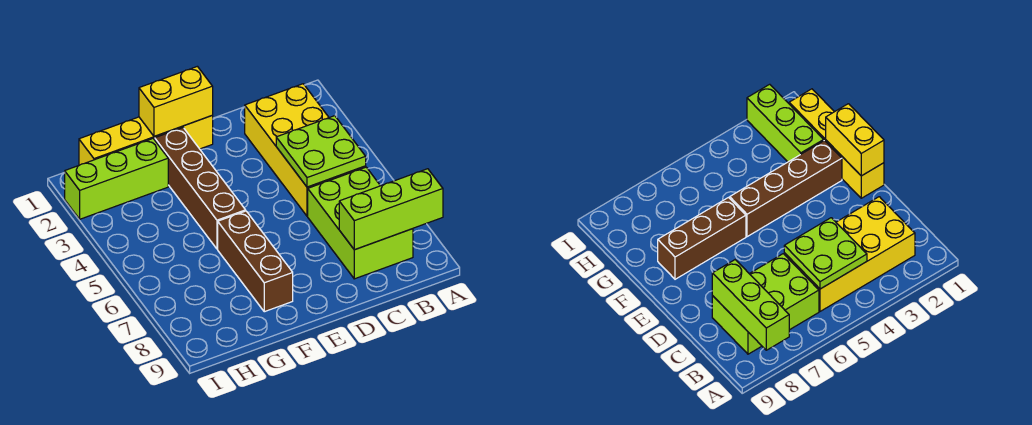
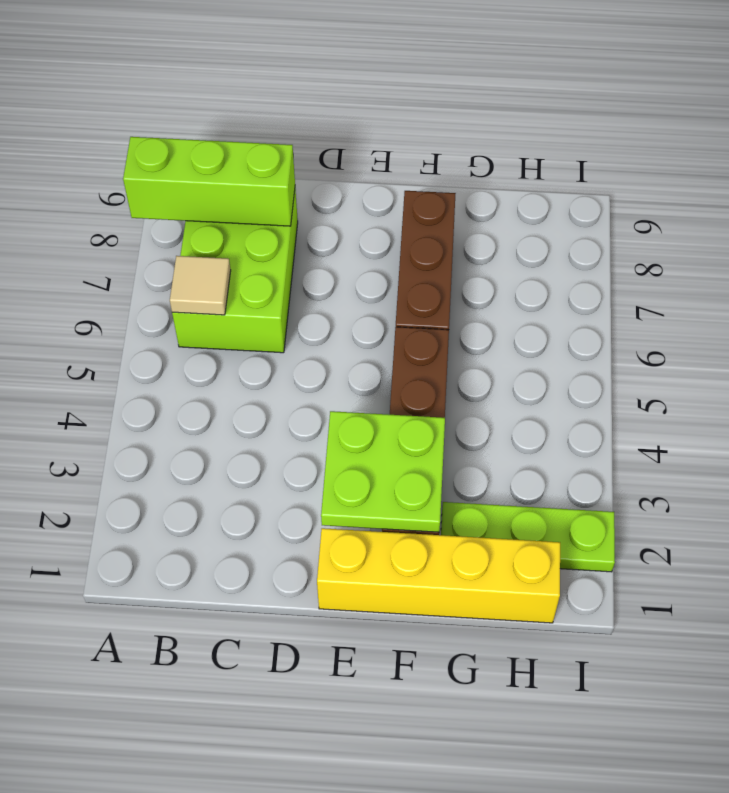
yellow 2x4 brick [245,84,366,216] -> none
lime 2x2 plate [276,116,366,187] -> lime 2x2 plate moved to [321,411,445,532]
none -> tan 1x1 tile [170,256,231,315]
yellow 1x2 brick [139,66,213,136] -> none
lime 1x3 brick [65,139,168,219] -> lime 1x3 plate [441,502,615,572]

